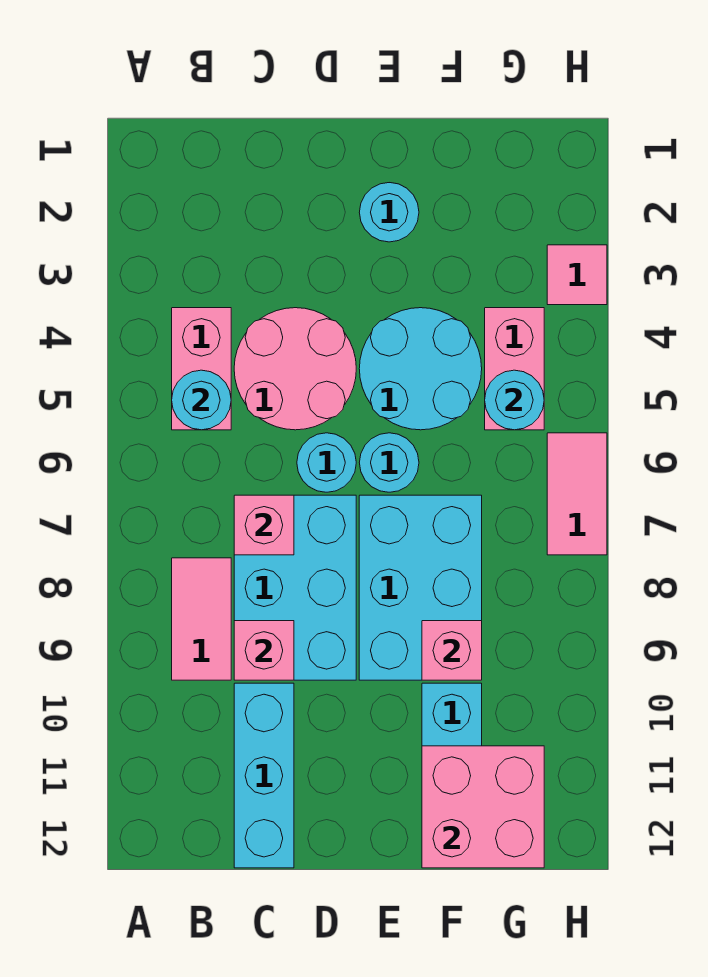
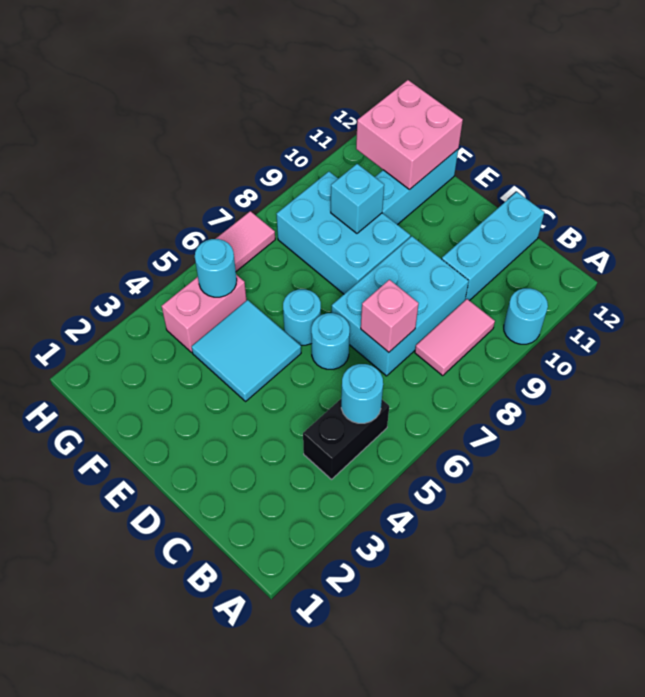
pink 1x2 brick [172,308,231,430] -> black 1x2 brick [303,399,389,479]
pink 2x2 round brick [234,308,356,430] -> none
pink 1x1 brick [234,621,294,680] -> none
cyan 1x1 round brick [359,183,419,242] -> cyan 1x1 round brick moved to [504,288,548,344]
cyan 2x2 round brick [359,308,482,430] -> cyan 2x2 tile [192,300,301,401]
cyan 2x3 brick [359,495,482,680] -> cyan 2x3 brick turned to [277,172,410,294]
pink 1x1 brick [422,621,482,680] -> cyan 1x1 brick [331,164,384,233]
pink 1x1 tile [547,245,607,305] -> none

